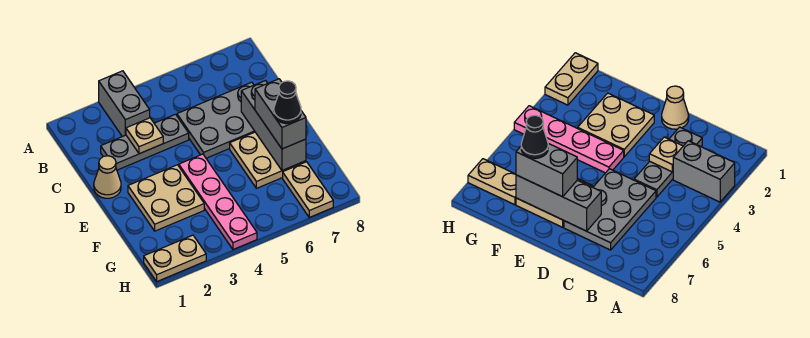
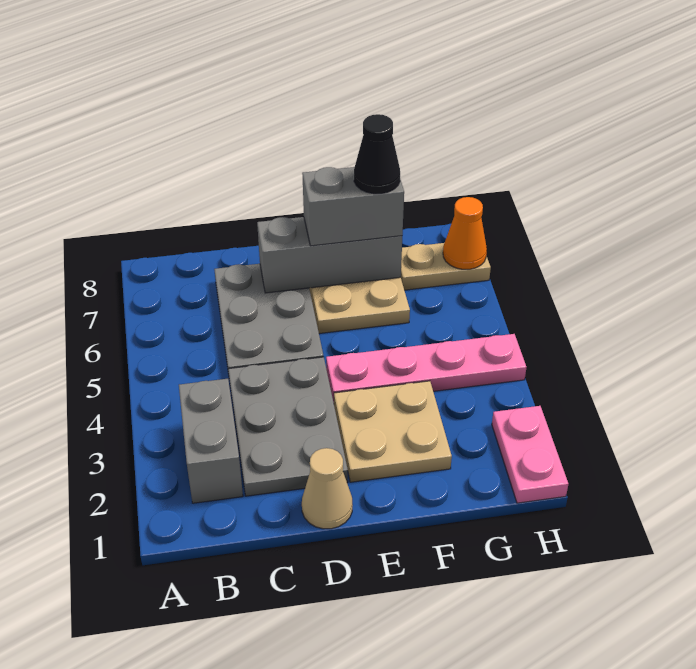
grey 1x2 brick [99,71,150,137] -> grey 1x2 brick turned to [179,379,243,503]
grey 1x3 plate [101,114,189,170] -> grey 2x3 plate [228,357,348,496]
tan 1x1 plate [126,118,163,154] -> none
tan 1x2 plate [144,235,206,281] -> pink 1x2 plate [492,406,568,503]
none -> orange 1x1 cone [443,197,487,269]

